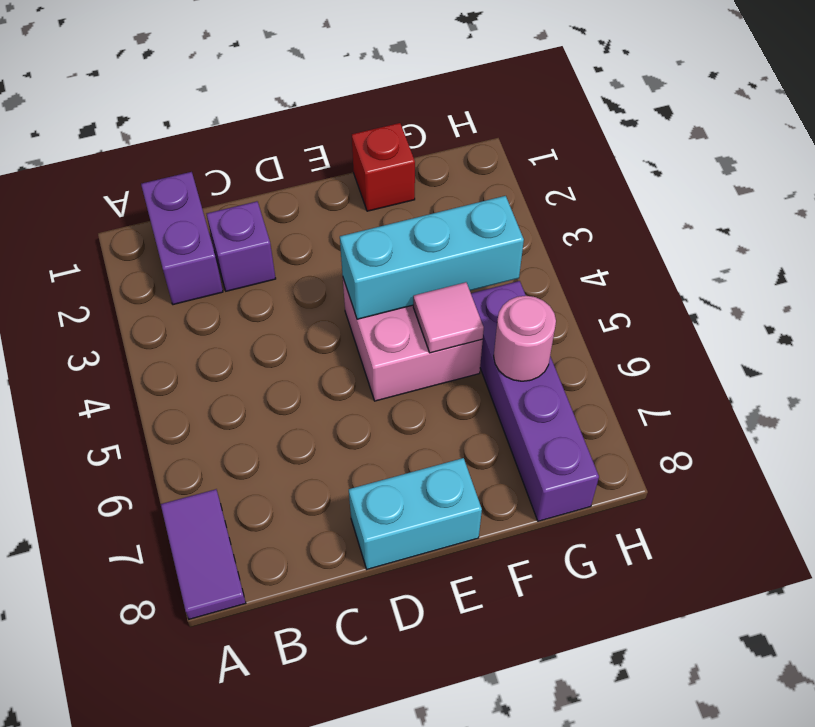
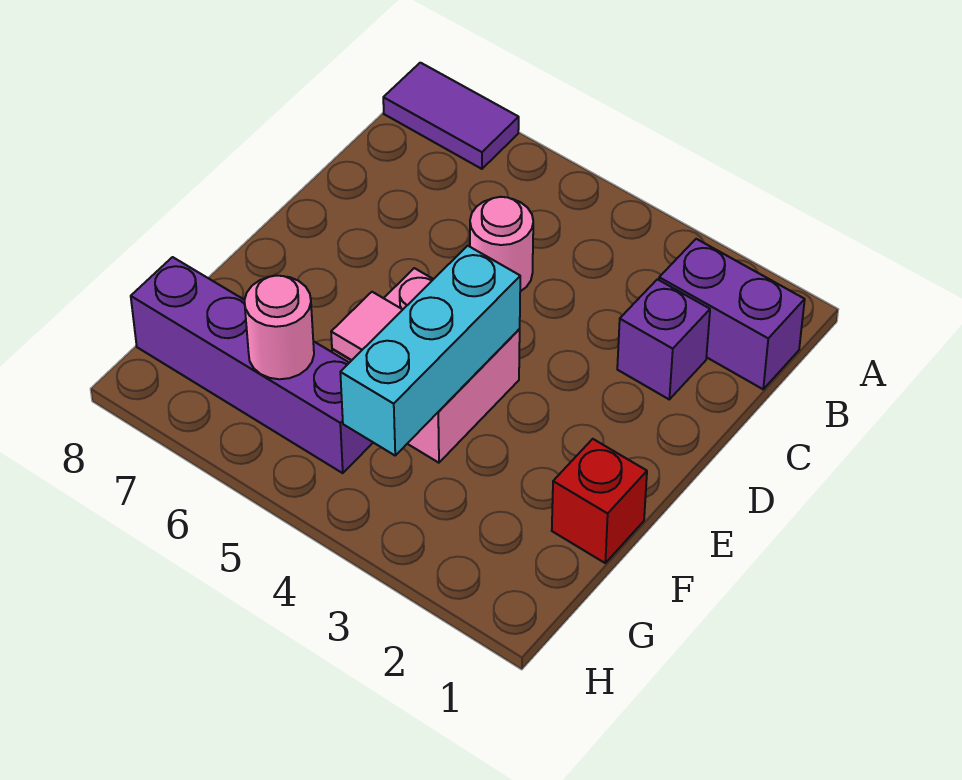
none -> pink 1x1 round brick [470,197,533,291]
cyan 1x2 brick [349,458,482,569] -> none

